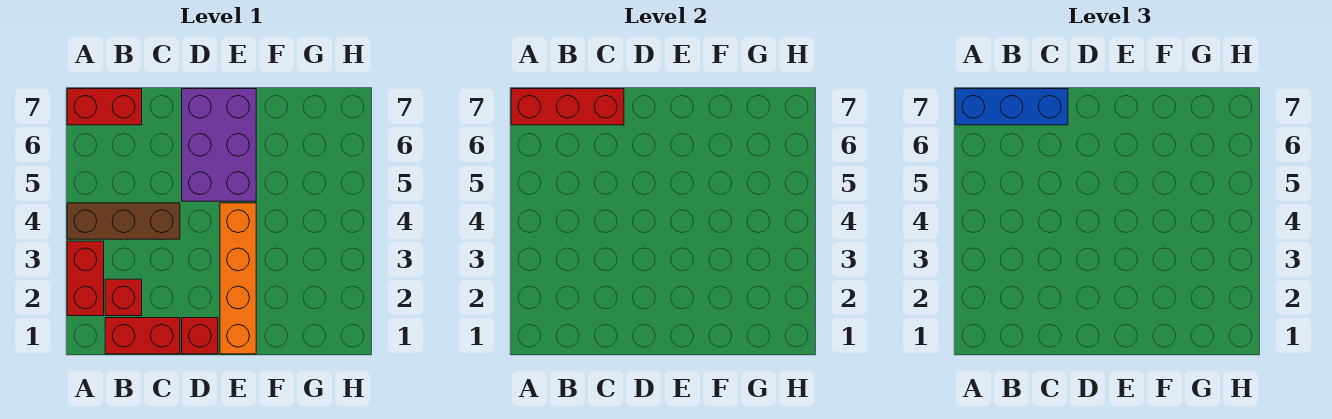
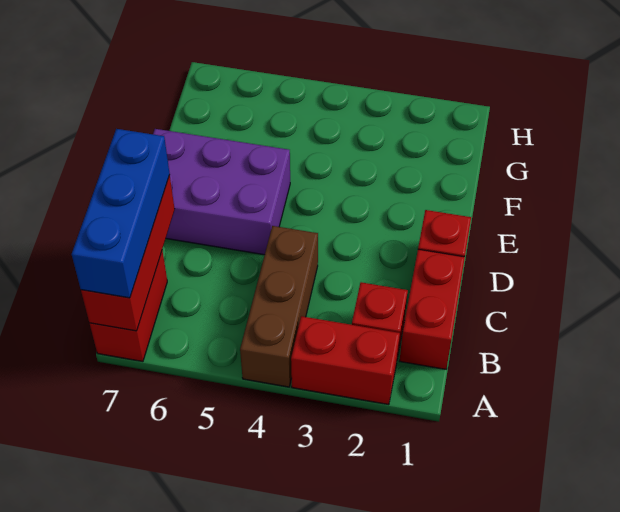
orange 1x4 brick [220,203,256,354] -> none

